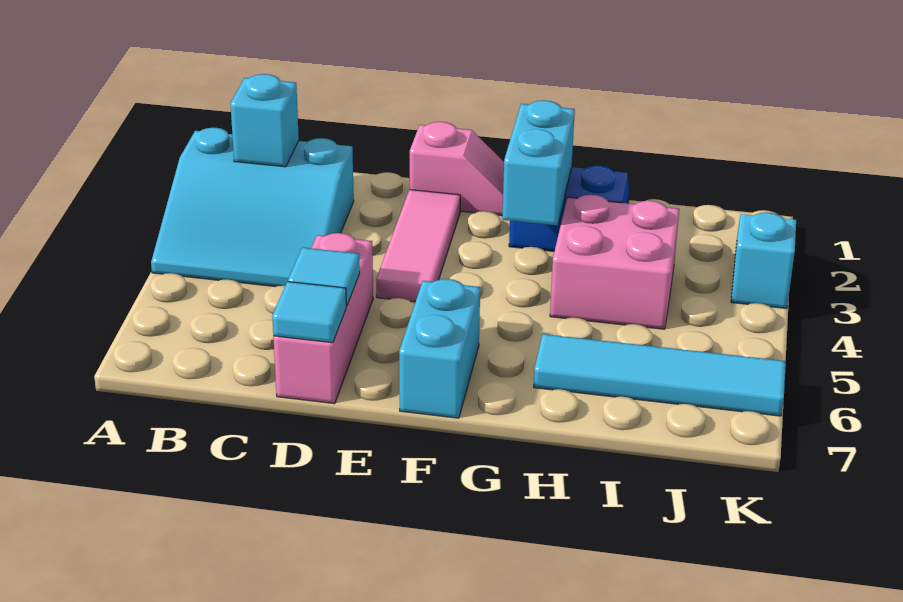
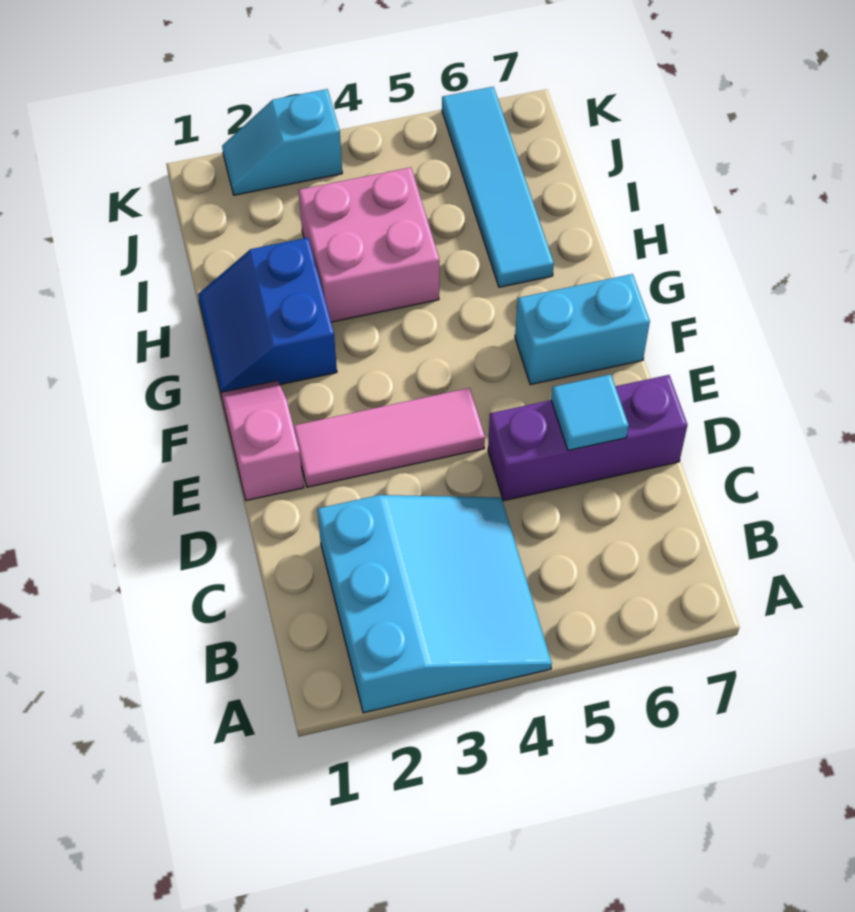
cyan 1x1 brick [230,74,299,167] -> none
pink 1x3 brick [273,233,373,404] -> purple 1x3 brick [488,375,688,501]
cyan 1x1 tile [272,282,346,343] -> none
cyan 1x2 brick [502,100,575,225] -> none

